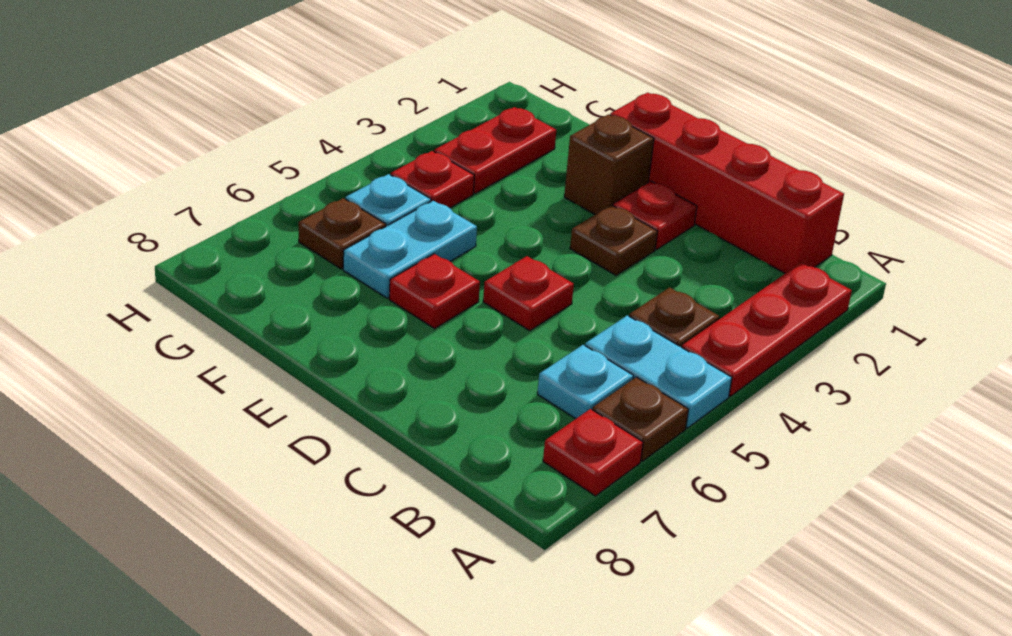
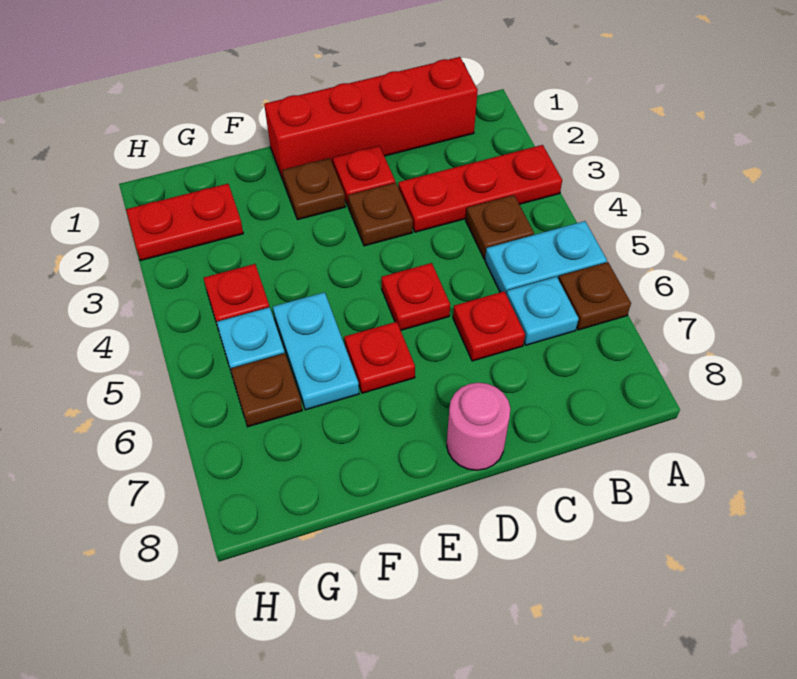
red 1x3 plate [682,263,852,396] -> red 1x3 plate turned to [398,145,562,232]
red 1x1 plate [543,409,643,496] -> red 1x1 plate moved to [453,292,525,361]
none -> pink 1x1 round brick [447,383,510,470]
brown 1x1 brick [564,114,654,215] -> brown 1x1 plate [282,158,345,220]
red 1x2 plate [434,107,556,193] -> red 1x2 plate turned to [126,184,243,261]

